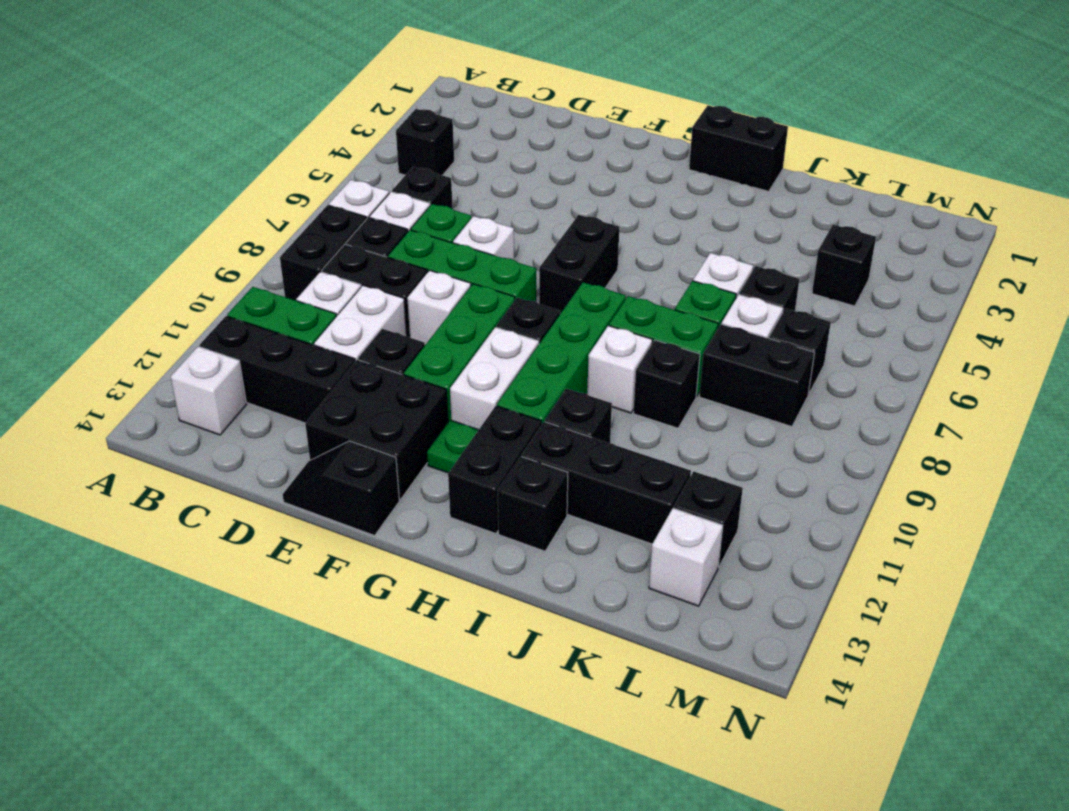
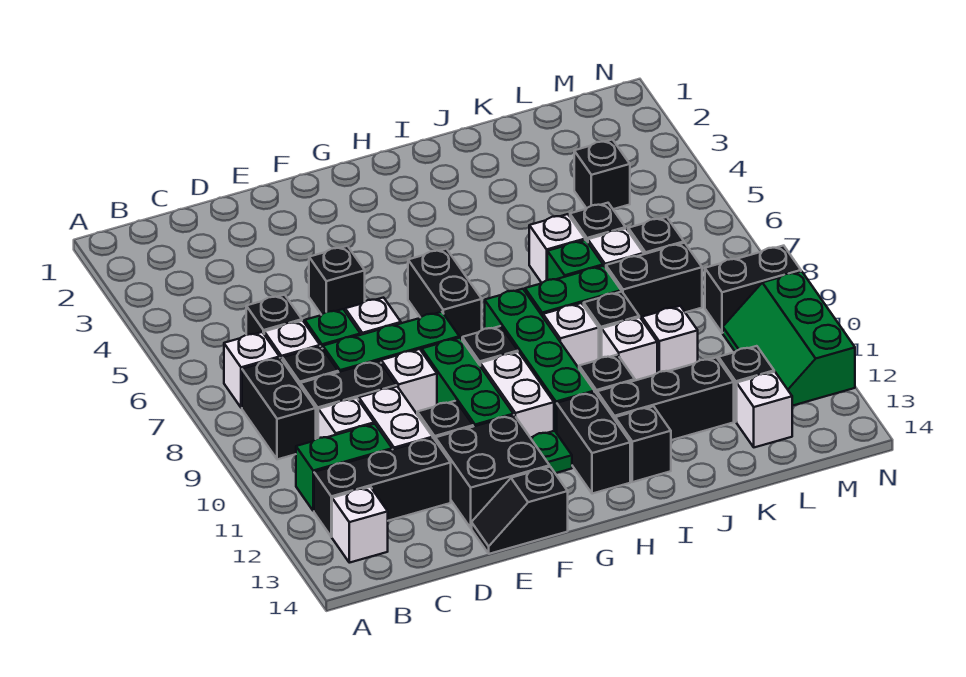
black 1x1 brick [396,109,454,175] -> black 1x1 brick moved to [309,246,365,315]
black 1x2 brick [689,106,788,191] -> black 1x2 brick moved to [705,246,801,333]
none -> white 1x1 brick [602,317,657,380]
none -> white 1x1 brick [642,306,698,373]
none -> green 2x3 slope [723,271,855,406]

